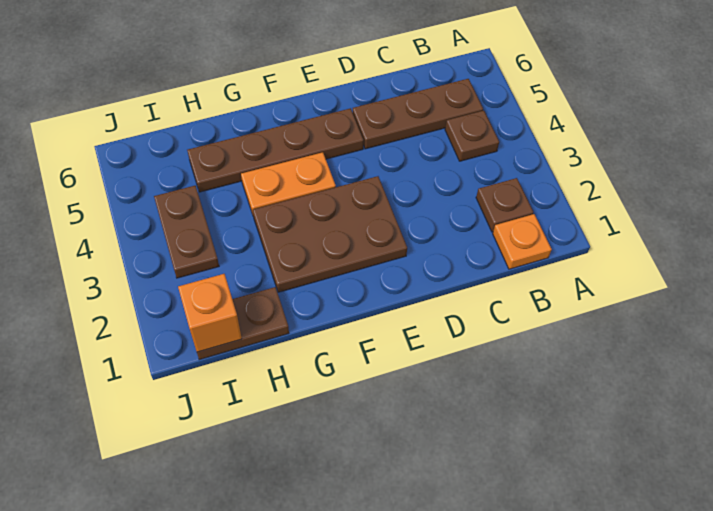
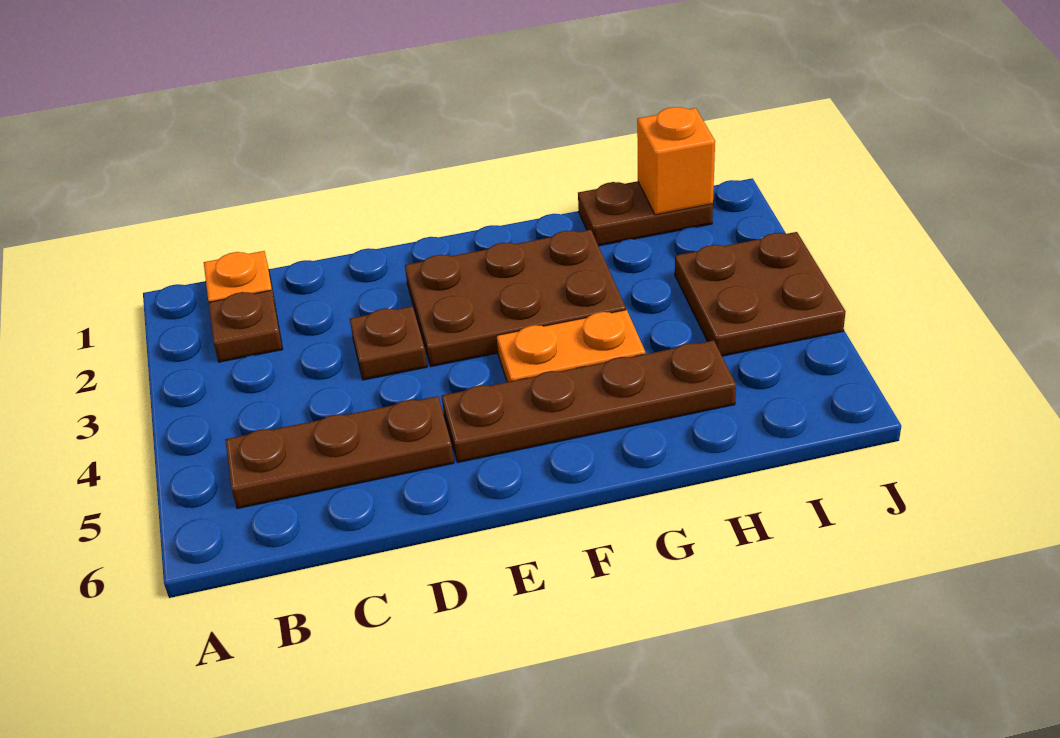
brown 1x1 plate [445,111,499,161] -> brown 1x1 plate moved to [350,306,427,380]
brown 1x2 plate [154,186,219,278] -> brown 2x2 plate [675,232,846,356]

